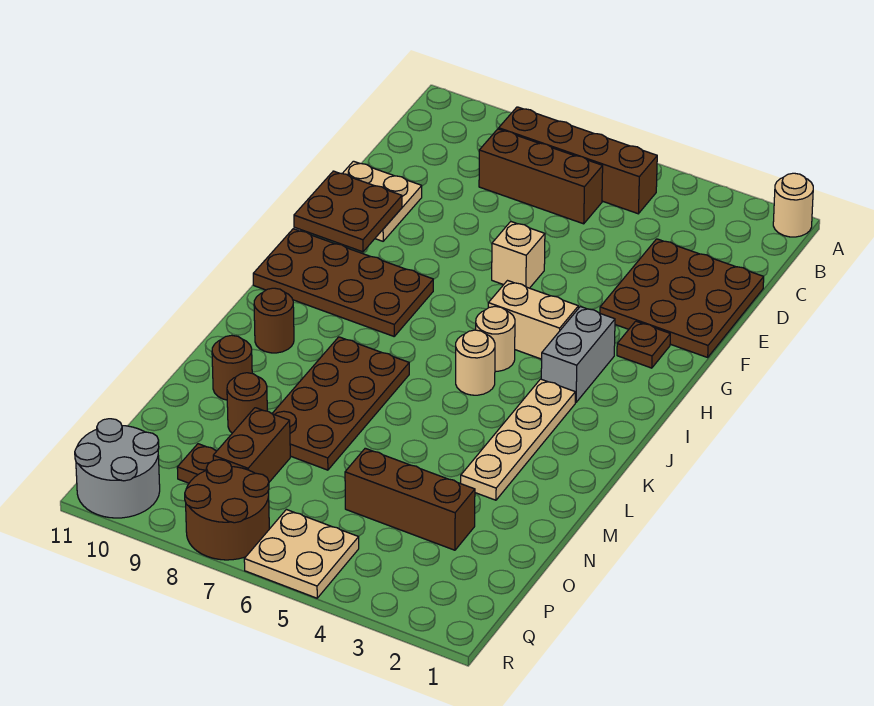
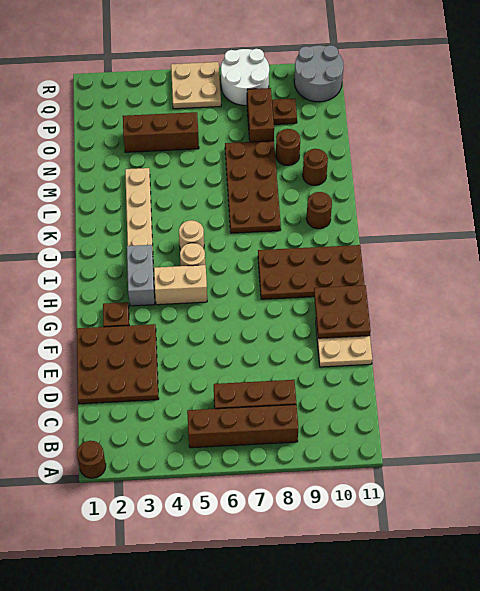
tan 1x1 round brick [773,173,813,237] -> brown 1x1 round brick [77,441,106,478]
tan 1x1 brick [492,222,545,288] -> none
brown 2x2 round brick [185,460,269,560] -> white 2x2 round brick [221,49,269,105]

